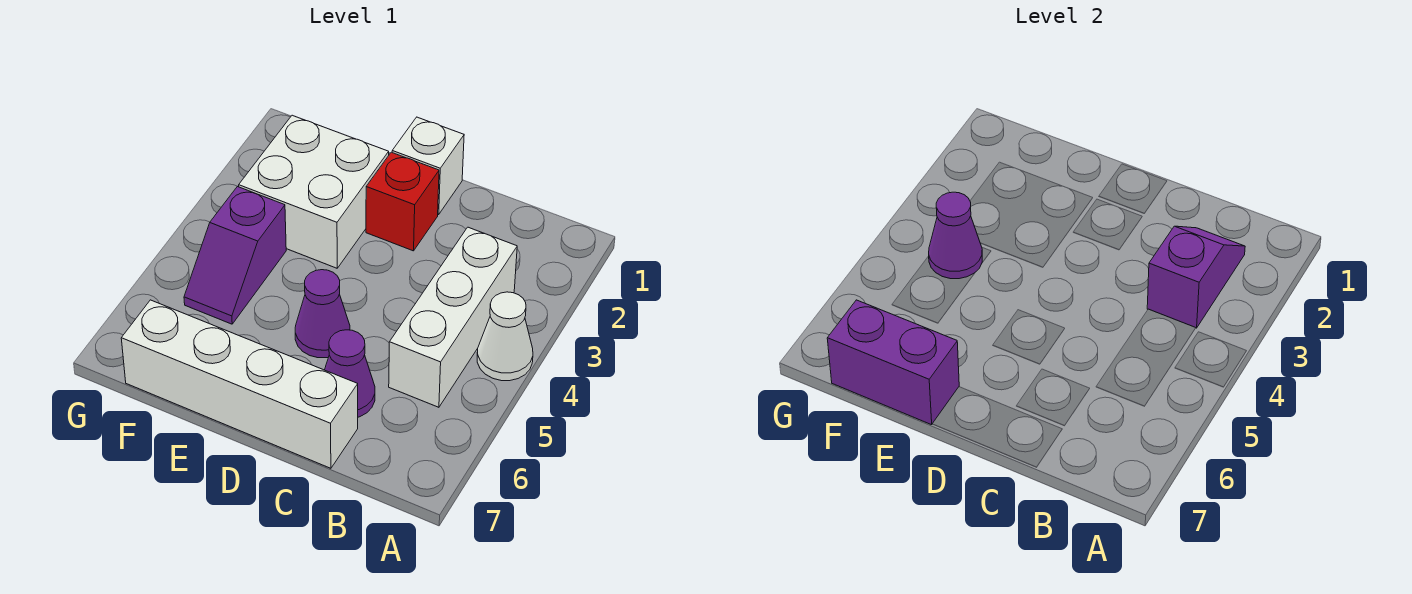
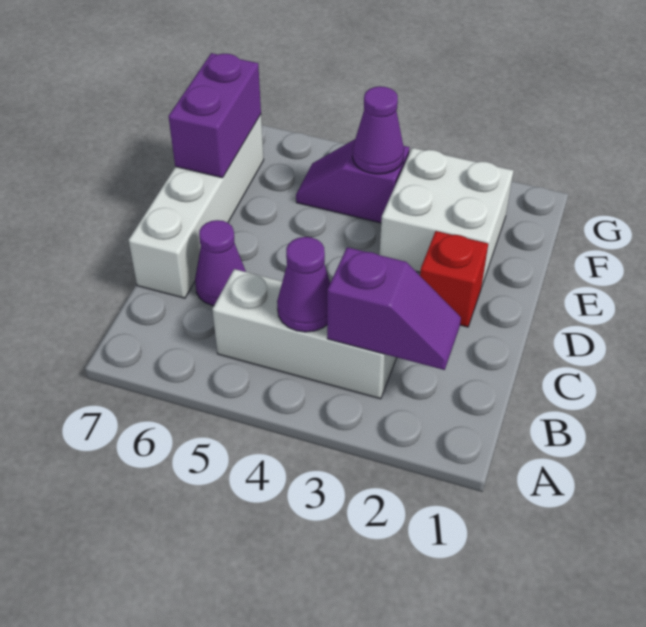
white 1x1 cone [477,292,533,381] -> none
white 1x1 brick [392,117,464,214] -> none
purple 1x1 cone [295,270,350,358] -> purple 1x1 cone moved to [277,237,330,332]

